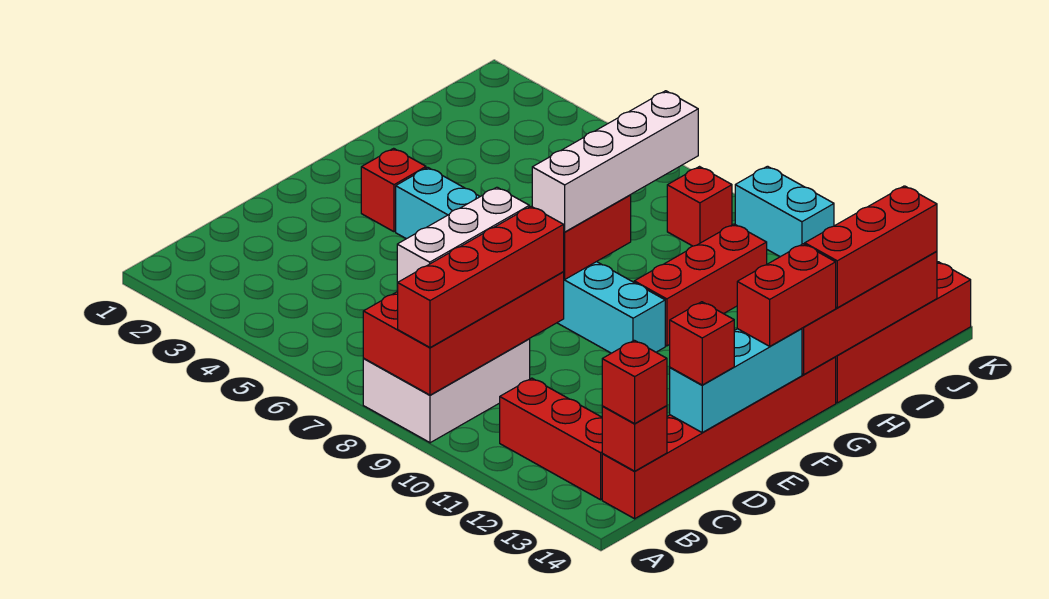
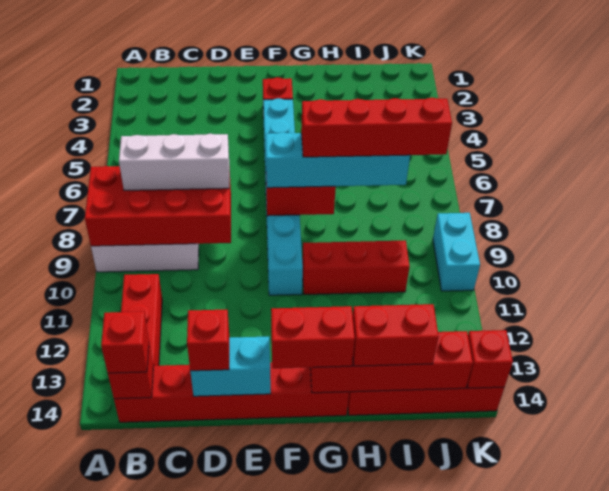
red 1x4 brick [398,206,564,348] -> red 1x4 brick moved to [301,98,452,157]
cyan 1x3 brick [670,329,802,432] -> cyan 1x2 brick [190,337,271,396]
white 1x4 brick [532,91,698,232] -> cyan 1x4 brick [266,132,410,188]
red 1x3 brick [805,186,937,308] -> red 1x2 brick [353,304,439,366]
red 1x1 brick [667,167,732,246] -> red 1x1 brick moved to [467,330,513,388]

